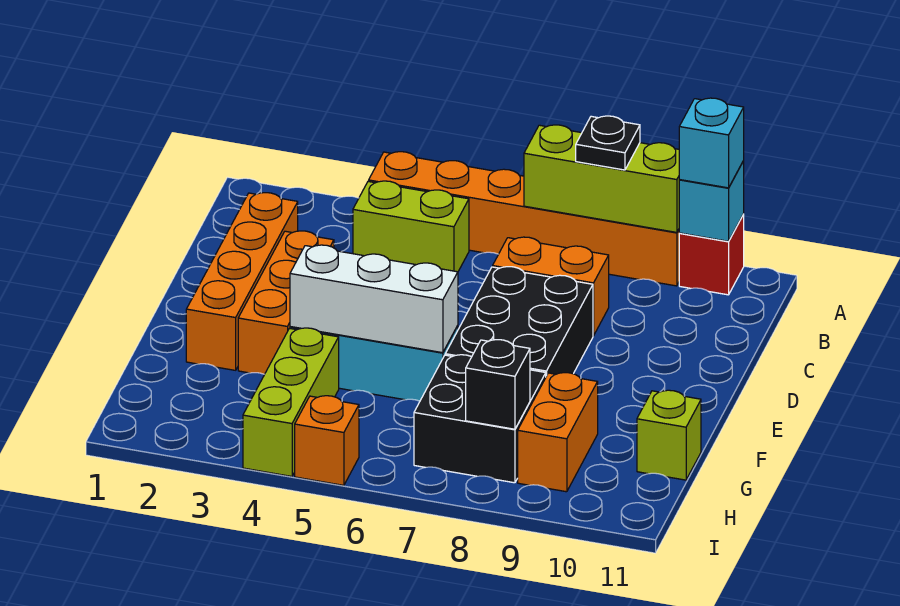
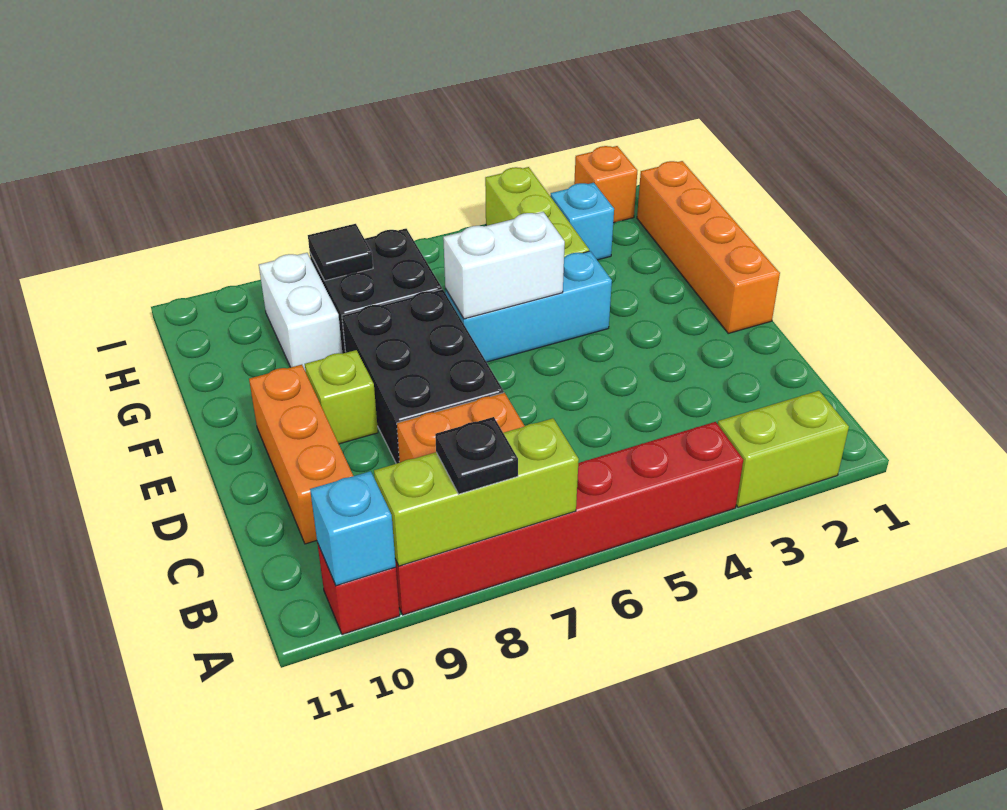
orange 1x6 brick [369,152,680,286] -> red 1x6 brick [395,422,743,615]
cyan 1x1 brick [679,98,744,188] -> cyan 1x1 brick moved to [550,183,614,260]
lime 1x2 brick [353,181,469,272] -> lime 1x2 brick moved to [718,391,849,507]
orange 1x4 brick [186,193,298,370] -> orange 1x4 brick moved to [637,161,780,333]
orange 1x3 brick [238,231,334,374] -> orange 1x3 brick moved to [249,365,353,544]
white 1x3 brick [290,245,458,353] -> white 1x2 brick [443,212,565,319]
orange 1x2 brick [518,373,598,492] -> white 1x2 brick [259,253,342,372]
lime 1x1 brick [637,390,701,480] -> lime 1x1 brick moved to [305,350,378,444]
black 1x1 brick [466,340,530,429] -> black 1x1 tile [308,224,373,281]
orange 1x1 brick [295,396,359,485] -> orange 1x1 brick moved to [574,146,637,223]

